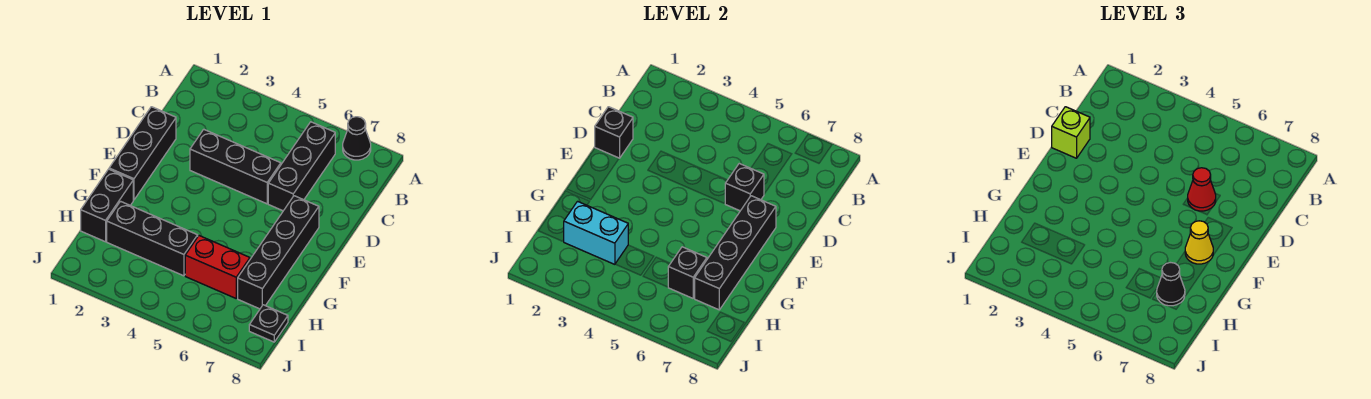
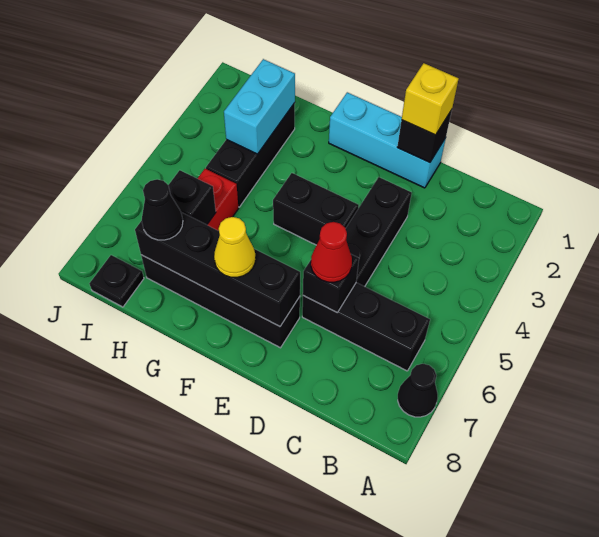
black 1x3 brick [109,107,176,200] -> cyan 1x3 brick [329,92,446,188]
lime 1x1 brick [1052,107,1090,158] -> yellow 1x1 brick [402,63,459,135]
black 1x2 brick [81,169,133,242] -> black 1x2 brick moved to [273,173,359,245]

